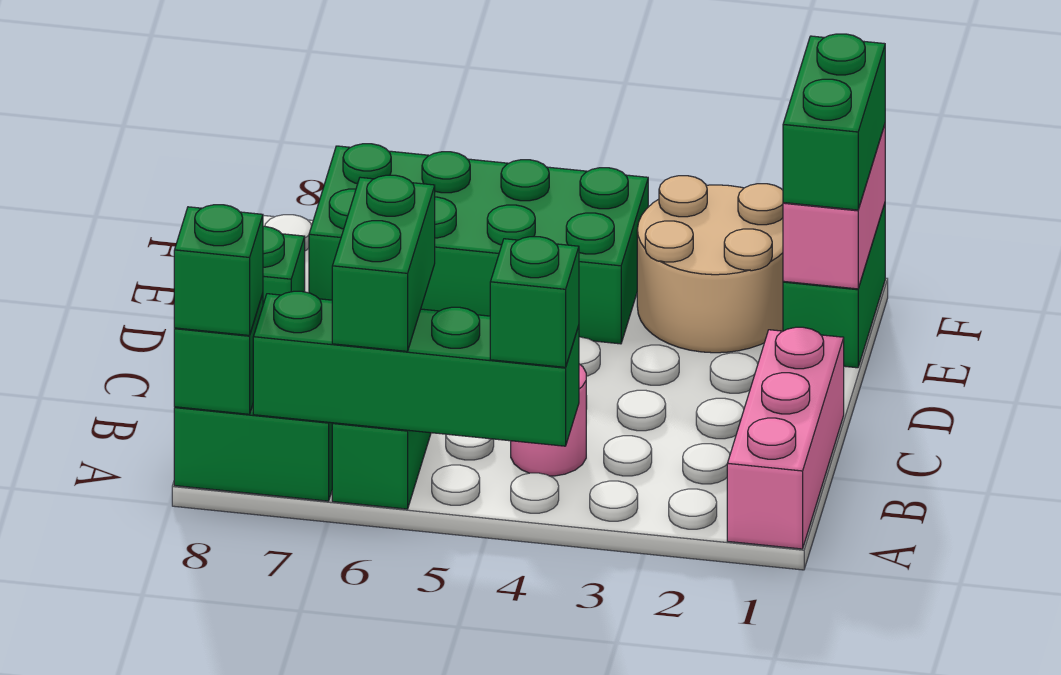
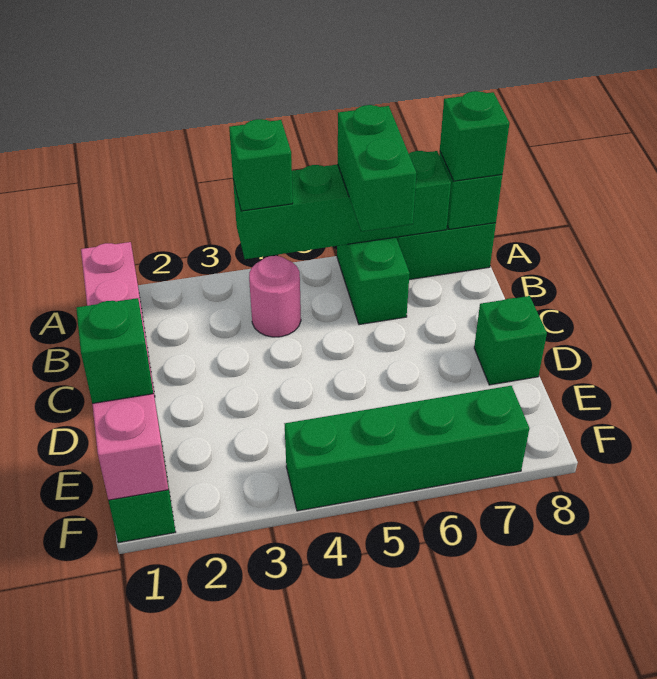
green 1x2 brick [783,34,885,210] -> green 1x1 brick [76,298,153,404]
tan 2x2 round brick [637,176,783,353] -> none
green 2x4 brick [309,144,648,344] -> green 1x4 brick [285,386,529,511]

